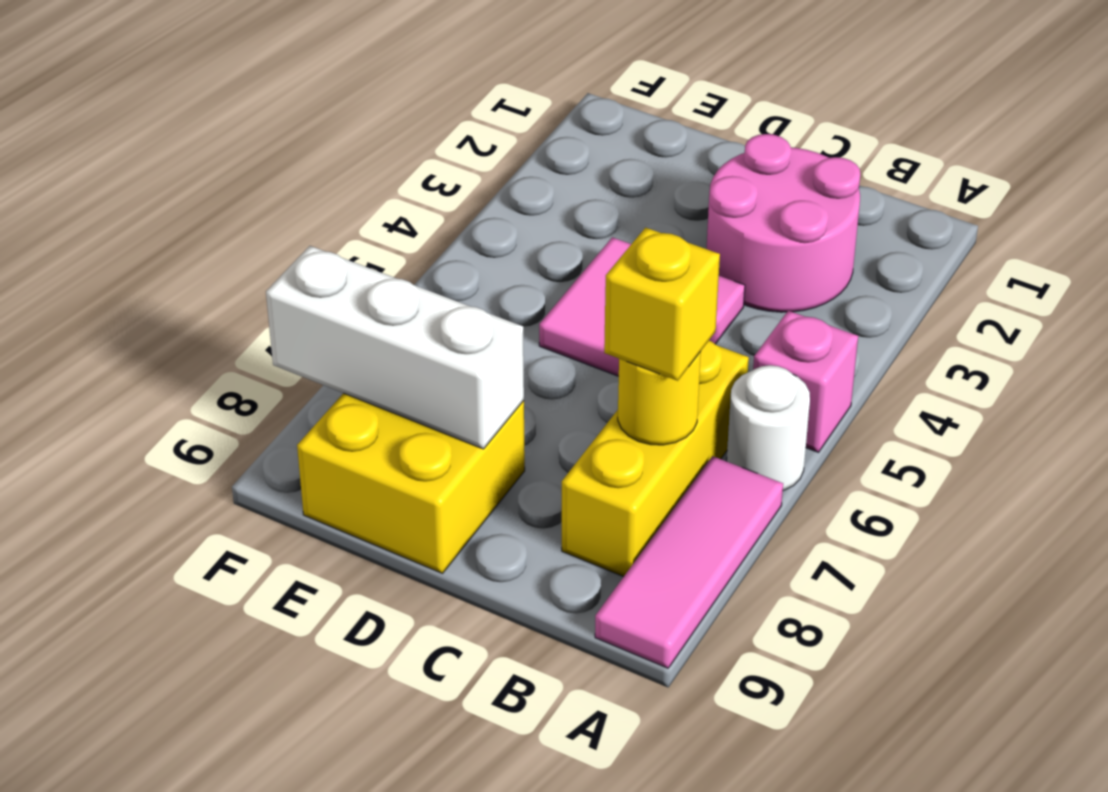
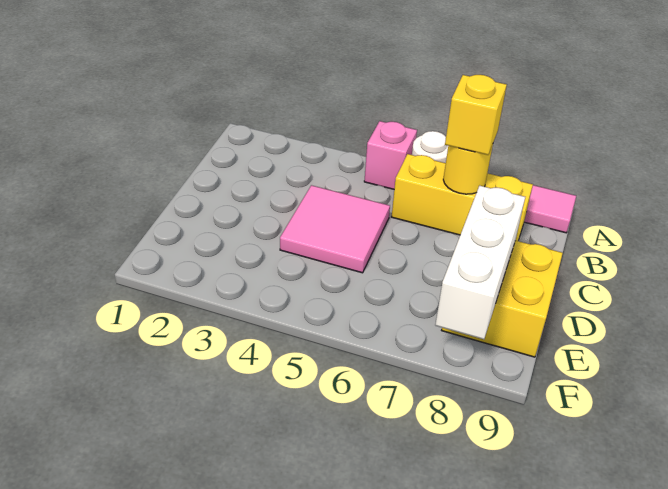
pink 2x2 round brick [707,134,860,312] -> none

